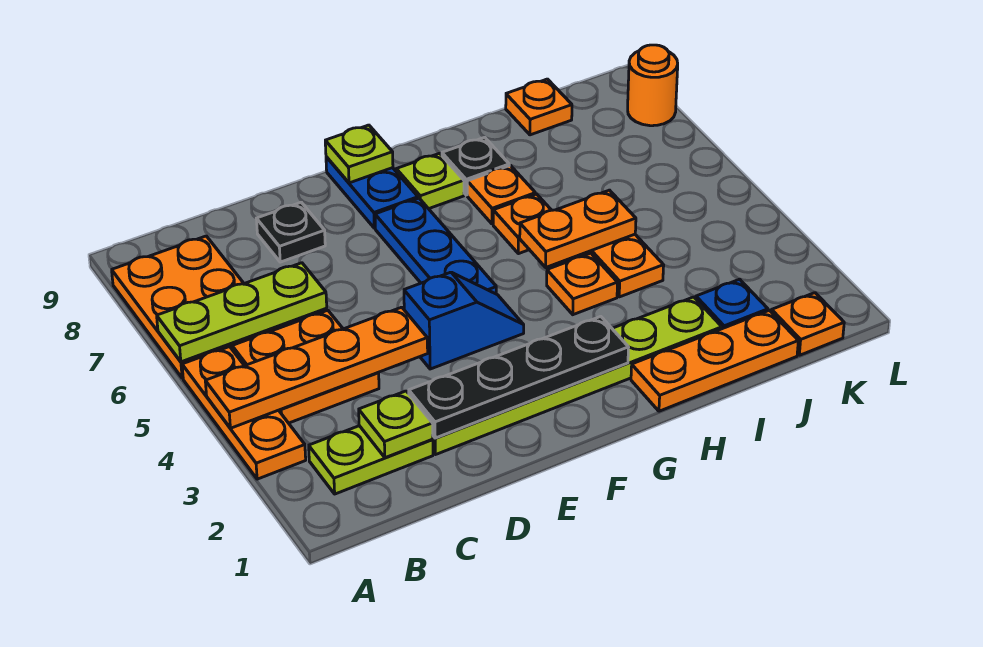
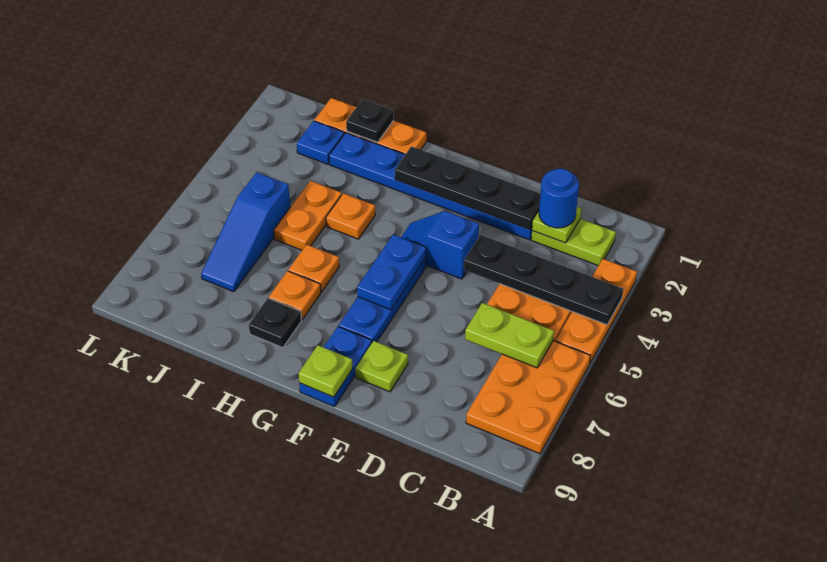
orange 1x4 plate [205,307,428,428] -> black 1x4 plate [464,235,623,325]
lime 1x3 plate [157,263,327,362] -> lime 1x2 plate [465,303,554,368]
none -> blue 1x1 round brick [539,169,579,228]
lime 1x6 plate [433,297,722,455] -> blue 1x6 plate [329,133,532,240]
black 1x1 plate [256,202,325,262] -> black 1x1 plate moved to [346,99,394,142]
none -> blue 1x2 plate [357,235,426,310]
lime 1x1 plate [396,153,464,209] -> lime 1x1 plate moved to [355,341,408,392]
orange 1x2 plate [520,190,636,267] -> none
none -> blue 1x3 slope [201,172,290,292]
orange 1x1 plate [506,79,572,135] -> none
orange 1x1 plate [772,293,844,355] -> none
orange 1x1 round brick [628,45,678,126] -> none

